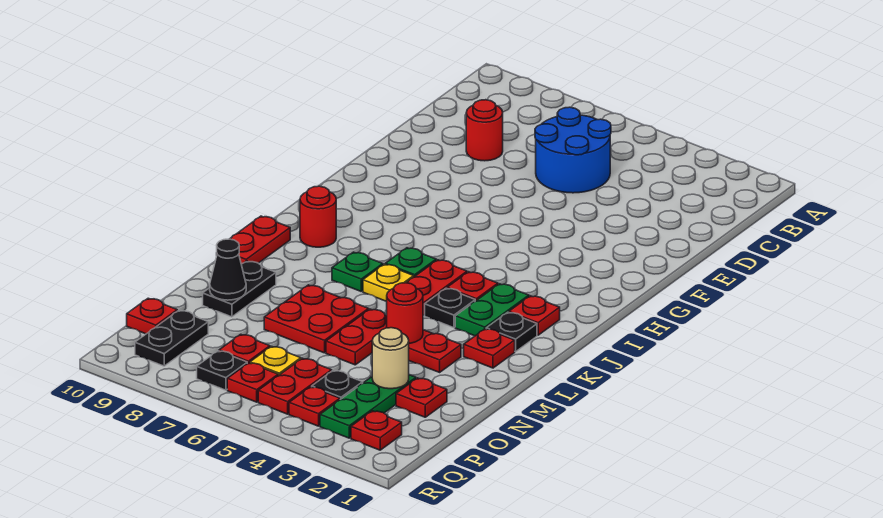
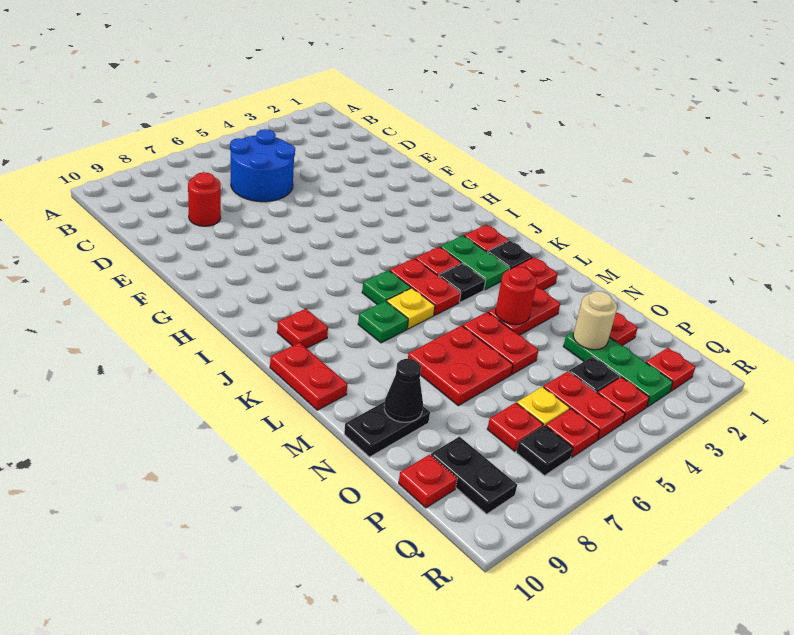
red 1x1 round brick [300,186,336,247] -> red 1x1 plate [277,309,328,348]
black 1x2 plate [203,261,276,317] -> black 1x2 plate turned to [344,402,430,457]

